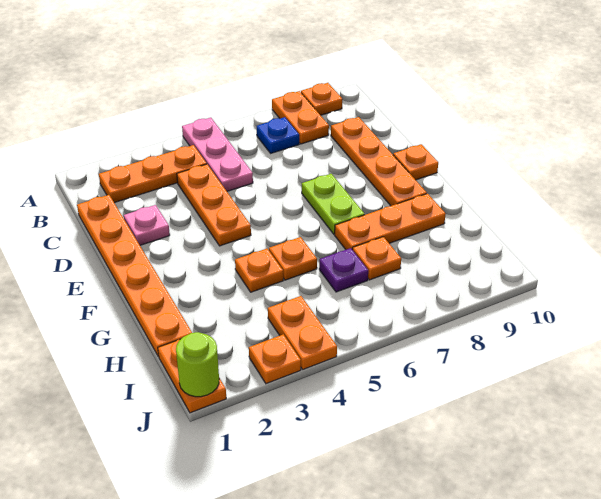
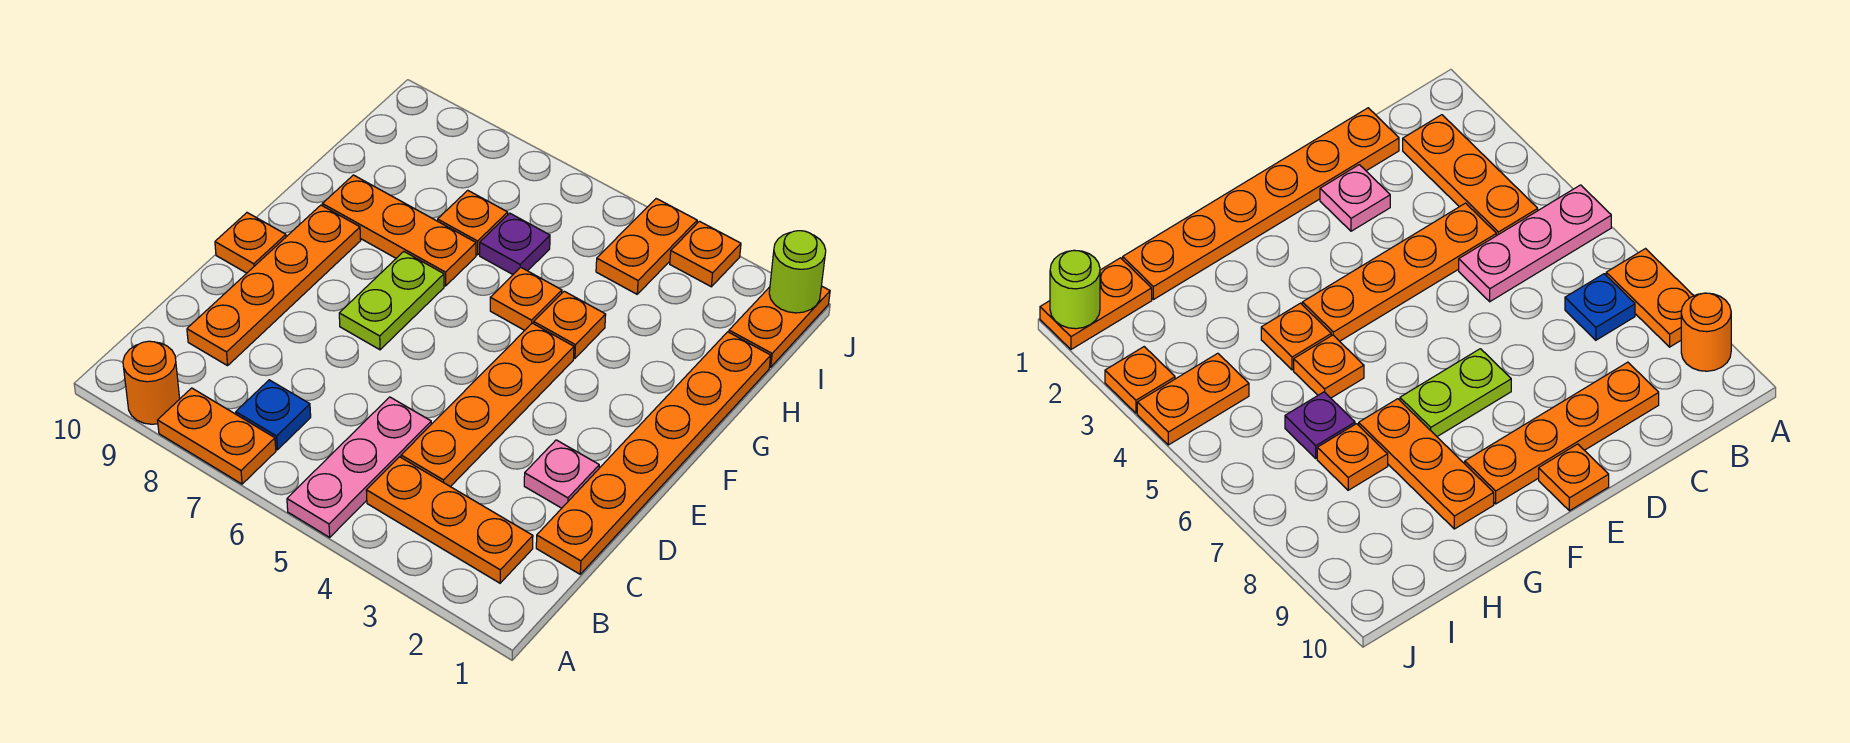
orange 1x2 plate [272,91,329,144] -> orange 1x2 plate turned to [158,388,276,484]
orange 1x1 plate [301,83,342,115] -> orange 1x1 round brick [123,341,180,424]
orange 1x3 plate [177,164,251,246] -> orange 1x4 plate [401,323,574,487]

